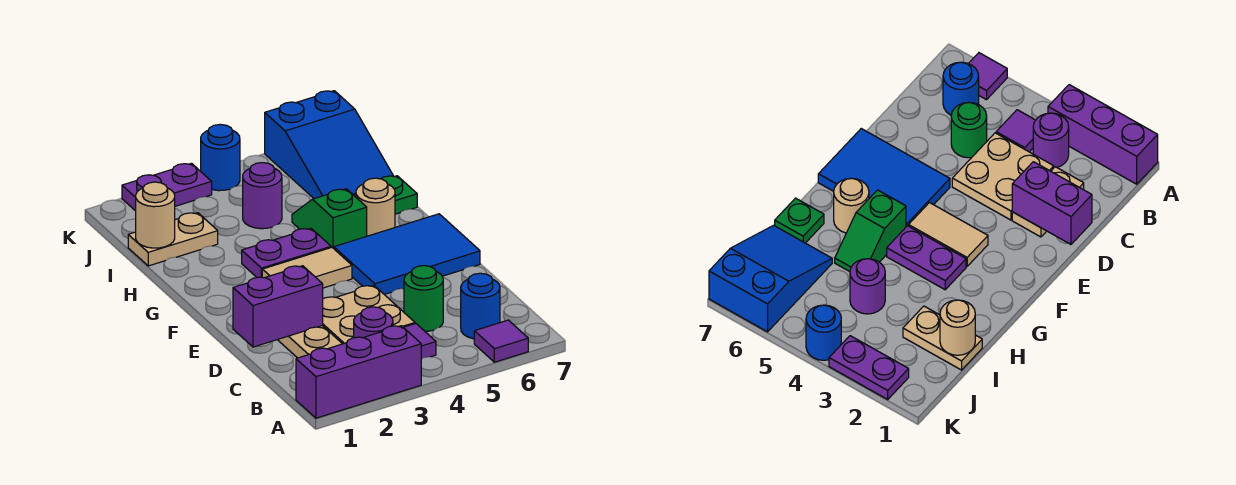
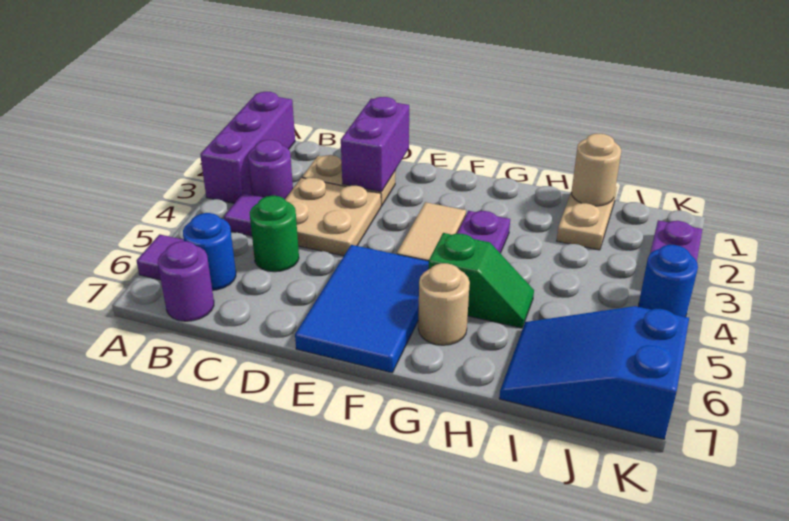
green 1x1 plate [381,176,417,214] -> none
purple 1x1 round brick [243,163,282,229] -> purple 1x1 round brick moved to [158,241,214,321]

